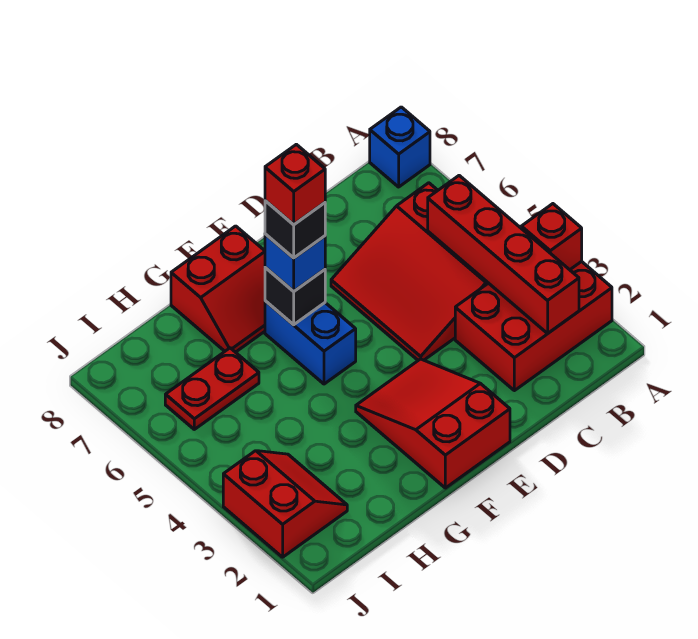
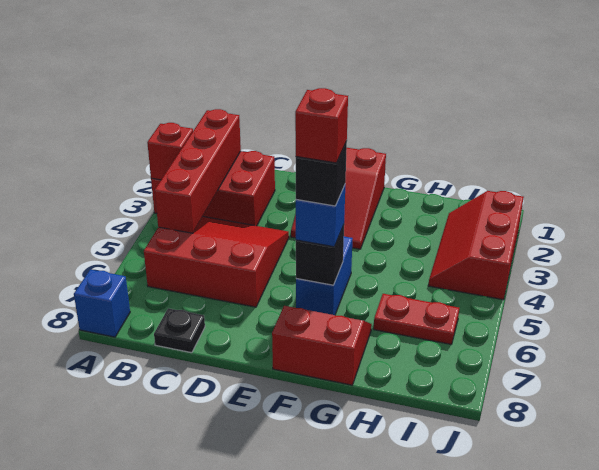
red 3x3 slope [331,183,488,360] -> red 3x3 slope turned to [144,217,289,307]
none -> black 1x1 plate [154,308,205,353]
red 2x2 slope [223,451,347,557] -> red 2x3 slope [429,191,524,300]

